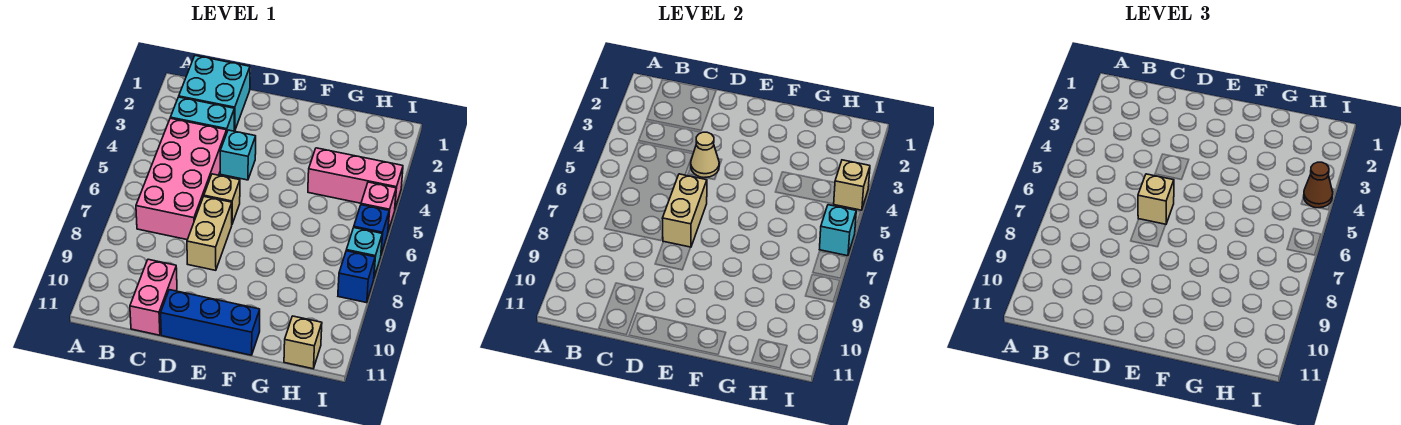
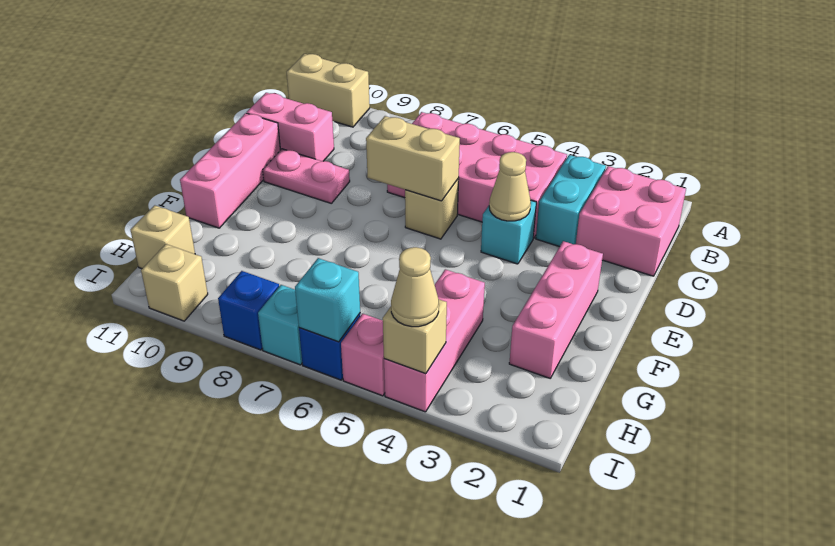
cyan 2x2 brick [179,56,250,131] -> pink 2x2 brick [576,166,686,276]
tan 1x1 brick [1138,174,1174,224] -> tan 1x1 brick moved to [141,244,208,321]
tan 1x2 brick [187,197,232,270] -> tan 1x2 brick moved to [287,54,370,127]
none -> pink 1x2 plate [263,149,350,203]
blue 1x3 brick [161,290,260,355] -> pink 1x3 brick [180,113,280,228]
none -> pink 1x3 brick [509,241,603,378]
brown 1x1 cone [1304,162,1333,208] -> tan 1x1 cone [391,247,439,327]

